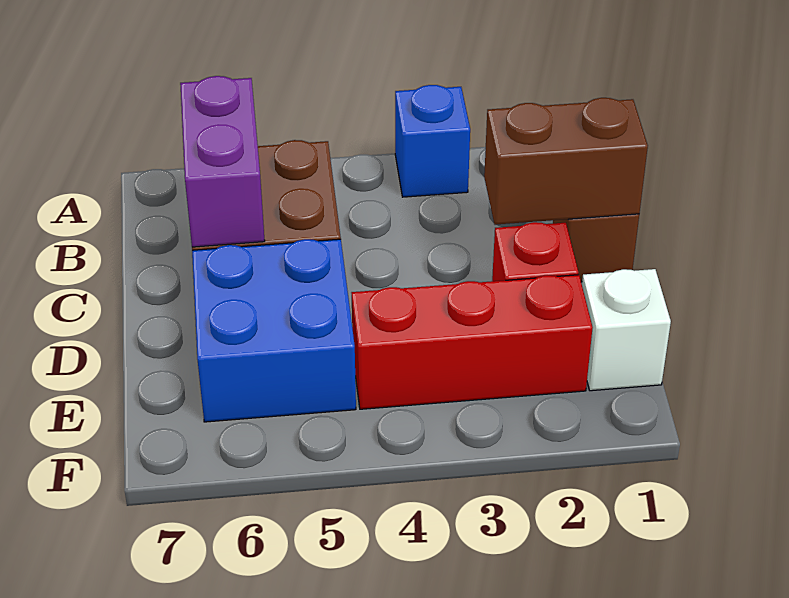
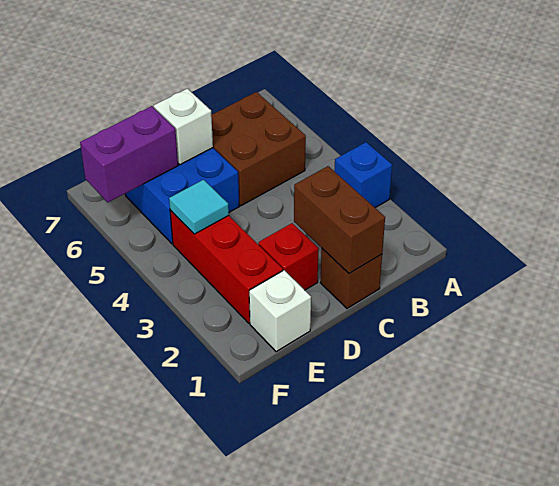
purple 1x2 brick [180,76,265,247] -> purple 1x2 brick moved to [80,106,178,202]
none -> white 1x1 brick [154,89,213,165]
none -> cyan 1x1 tile [169,180,229,234]

